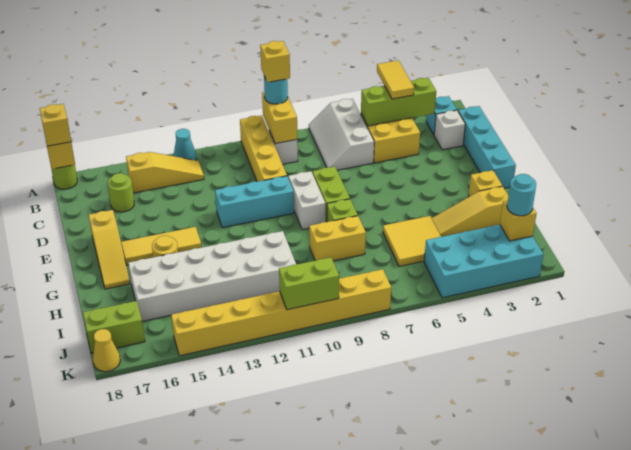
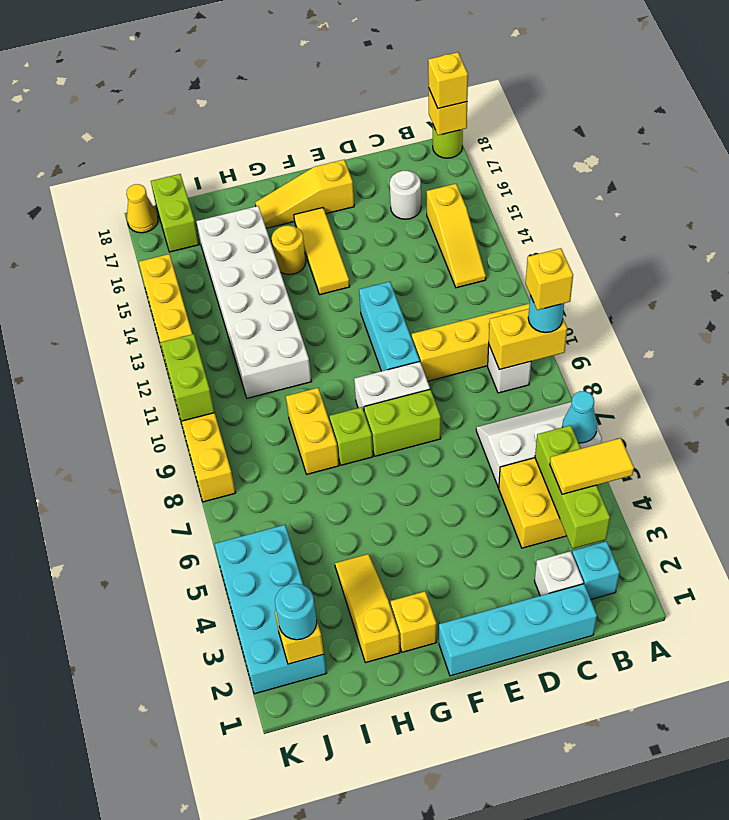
cyan 1x1 cone [173,129,196,160] -> cyan 1x1 cone moved to [562,391,597,443]
lime 1x1 round brick [108,173,134,212] -> white 1x1 round brick [390,171,421,219]
yellow 2x2 tile [383,216,441,266] -> none

